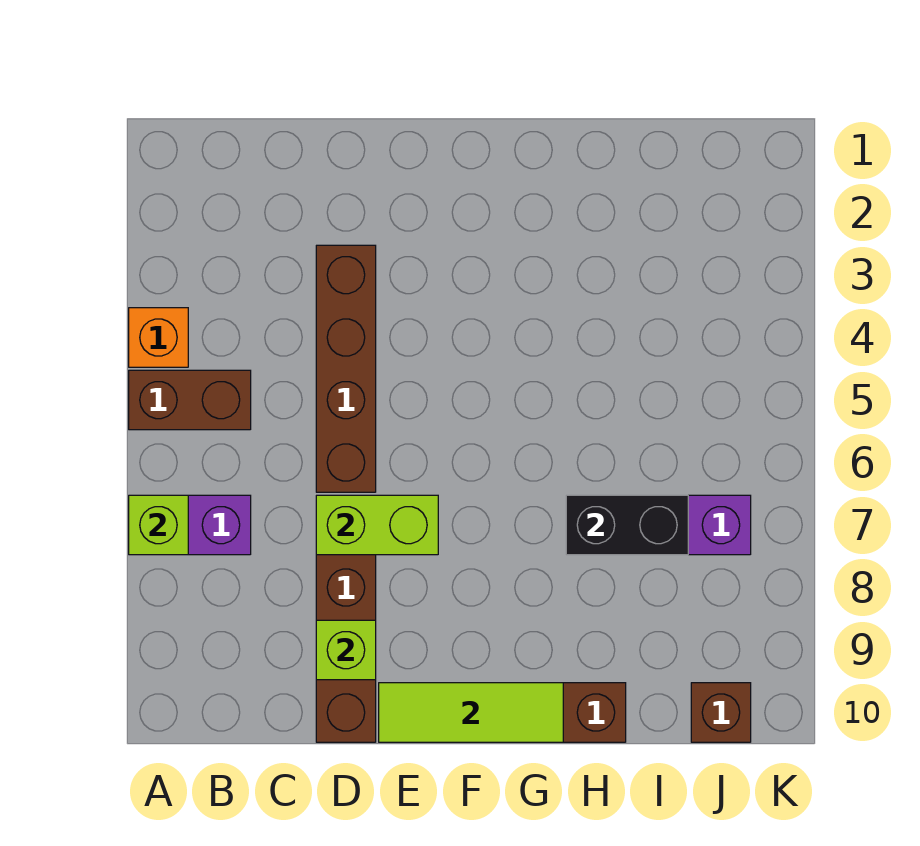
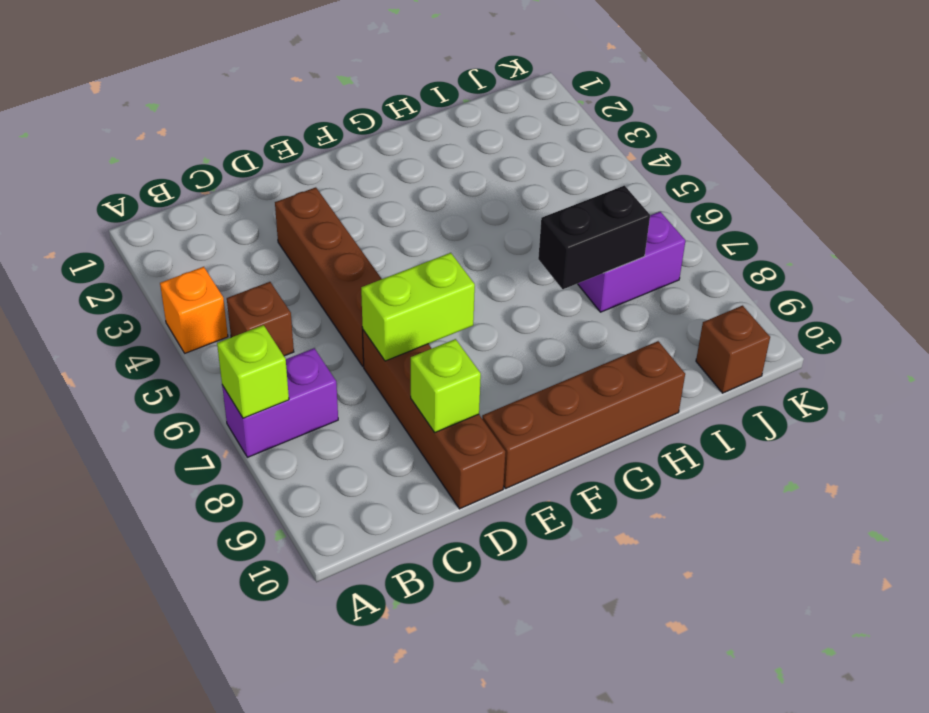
brown 1x2 brick [129,370,251,430] -> brown 1x1 brick [227,282,294,356]
lime 1x3 tile [379,683,563,742] -> none

